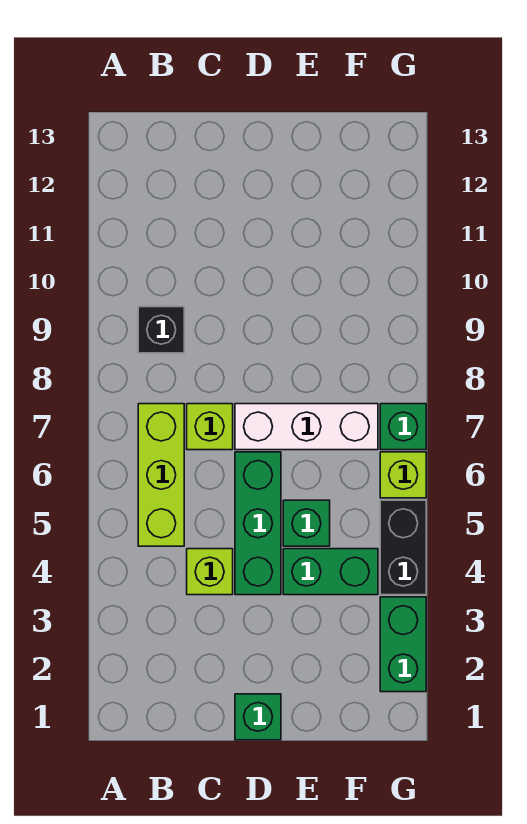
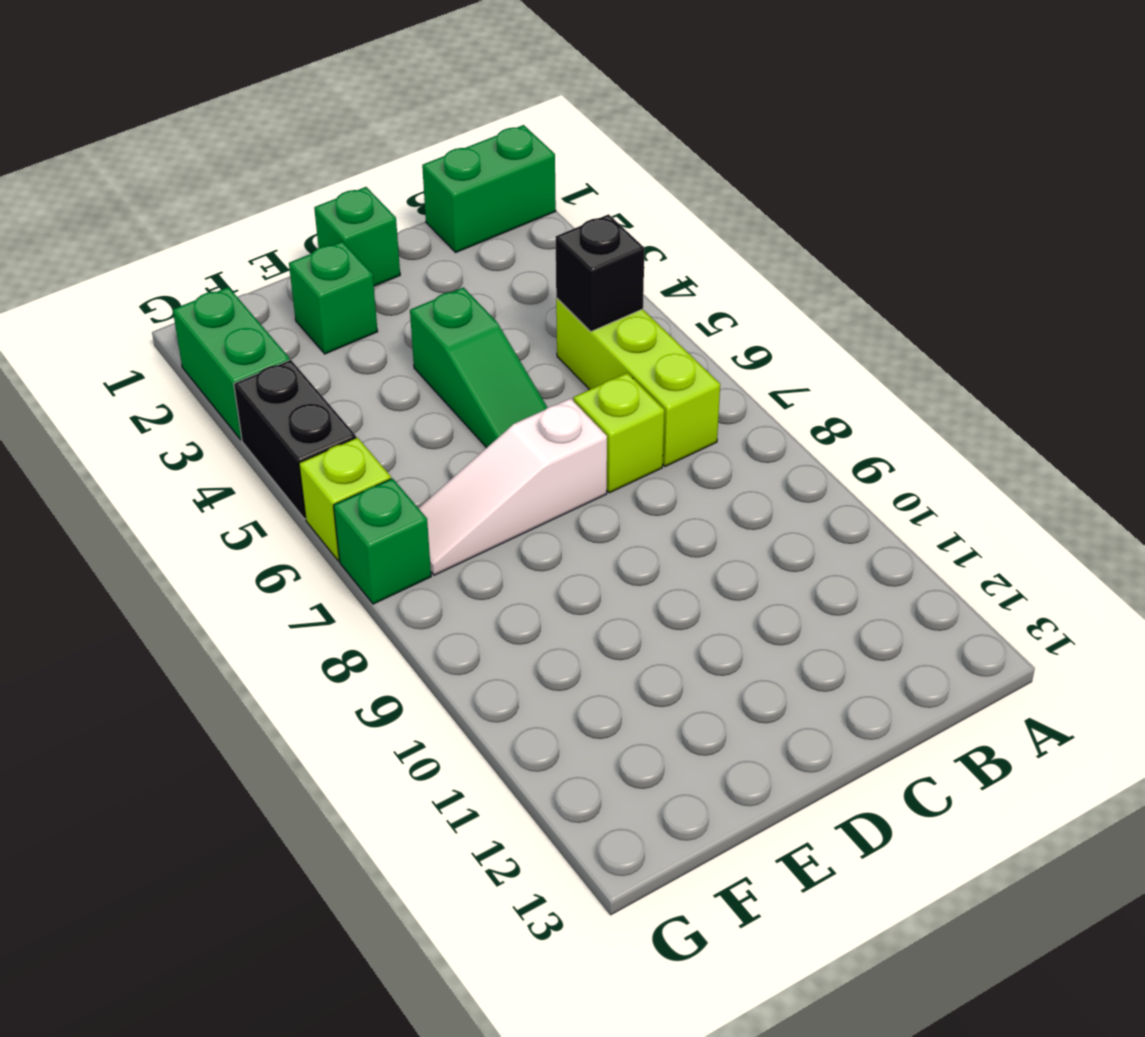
black 1x1 brick [138,307,184,353] -> black 1x1 brick moved to [556,214,644,332]
lime 1x1 brick [187,549,233,595] -> none
green 1x3 brick [235,452,281,595] -> green 1x3 slope [410,287,548,448]
white 1x3 brick [235,404,378,450] -> white 1x3 slope [419,398,607,575]
green 1x2 brick [283,549,378,595] -> green 1x2 brick moved to [422,125,556,252]
green 1x1 brick [283,500,330,546] -> green 1x1 brick moved to [289,241,378,354]

